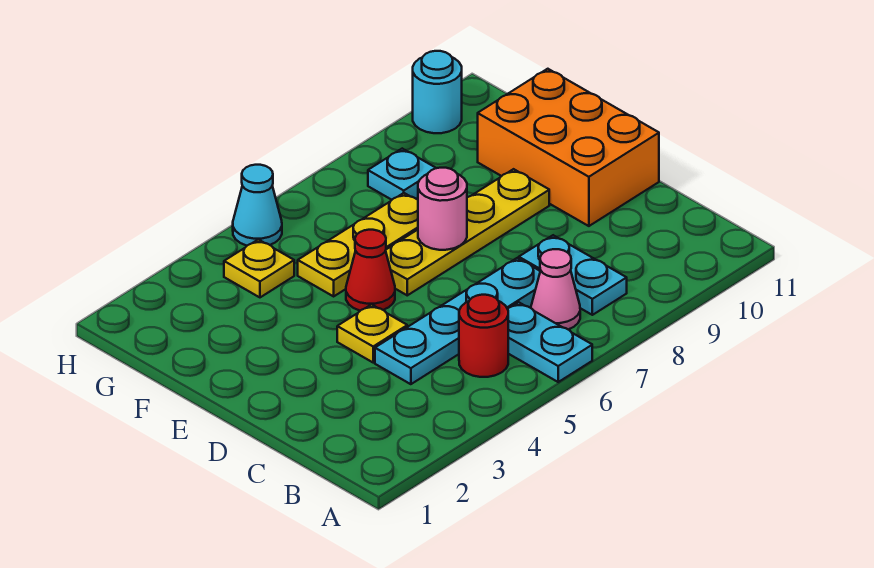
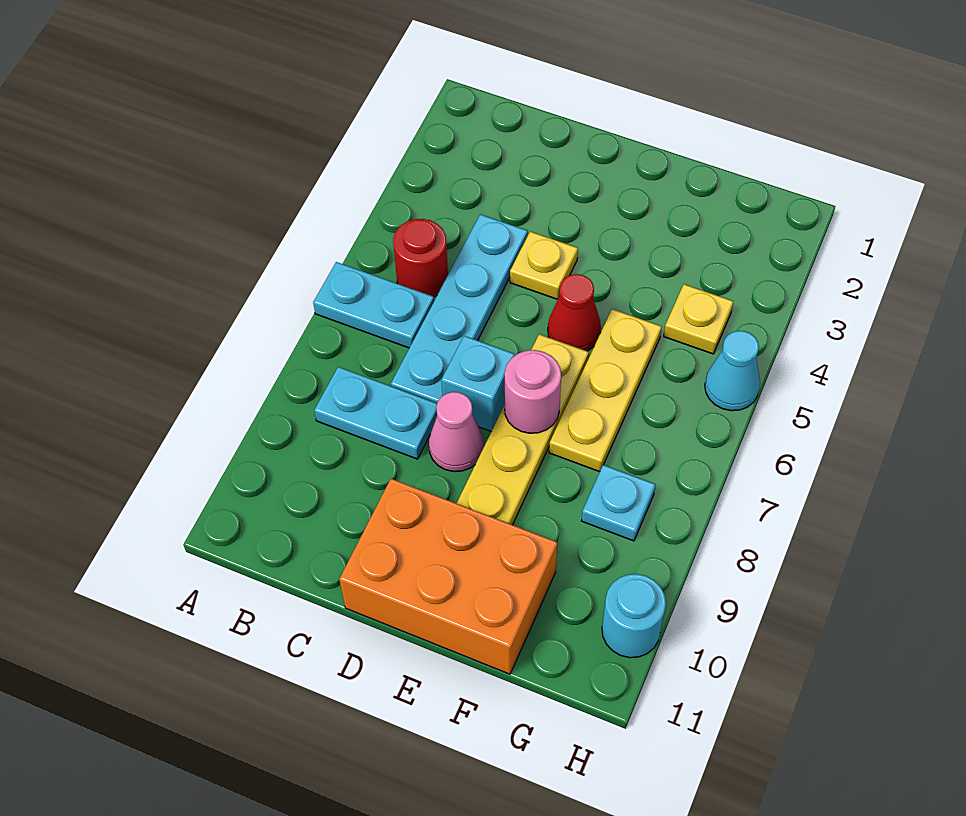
pink 1x1 cone [531,249,580,330] -> pink 1x1 cone moved to [429,392,484,472]
none -> cyan 1x1 brick [441,336,515,432]

